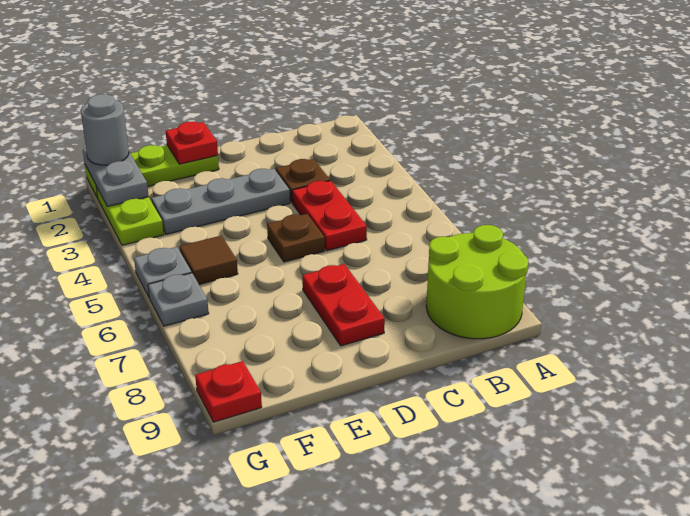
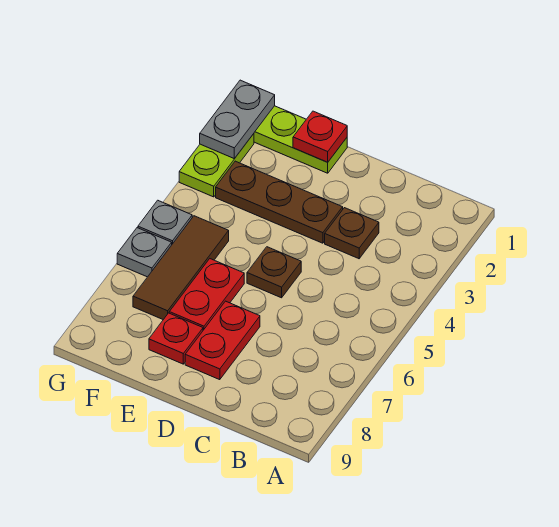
lime 2x2 round brick [426,225,528,339] -> none
red 1x2 plate [292,181,367,251] -> red 1x2 plate moved to [169,259,244,330]
grey 1x3 plate [151,169,290,234] -> brown 1x3 plate [216,161,343,243]
brown 1x1 tile [179,235,238,285] -> brown 1x3 tile [133,216,229,320]
grey 1x1 round brick [81,94,129,165] -> none
red 1x1 plate [195,361,262,422] -> red 1x1 plate moved to [149,313,203,364]

